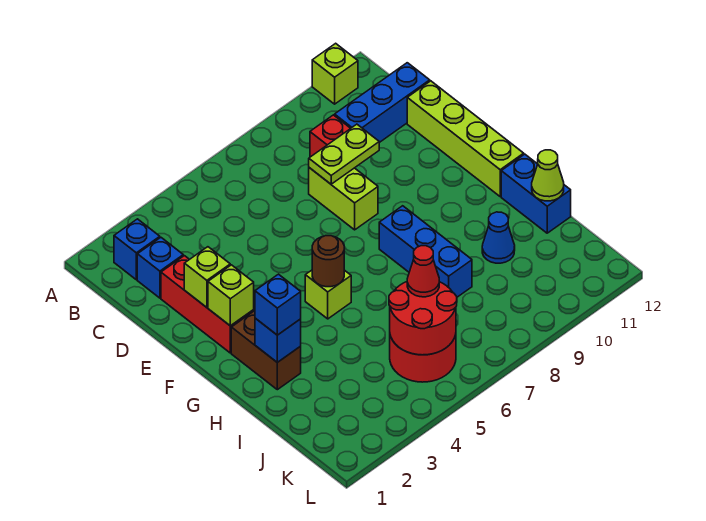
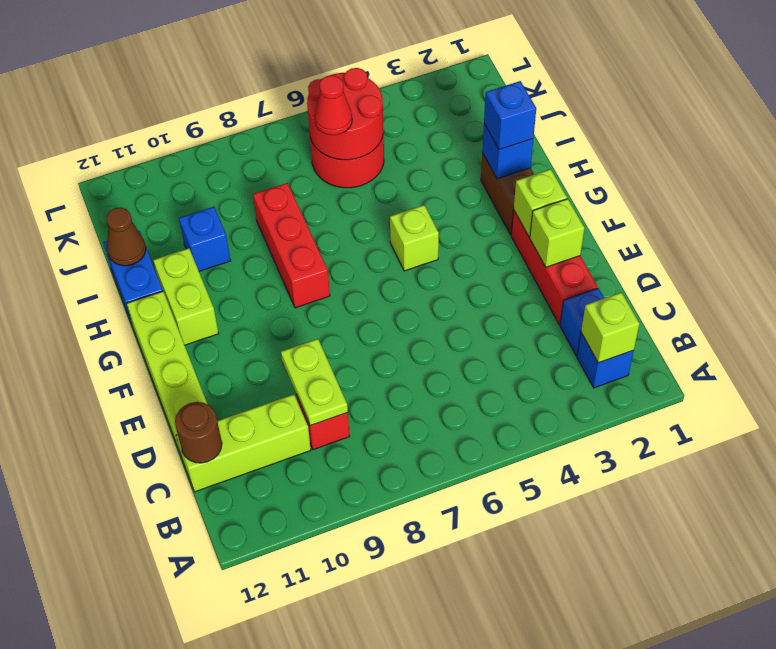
lime 1x1 brick [312,43,358,104] -> lime 1x1 brick moved to [581,292,639,363]
blue 1x3 brick [335,63,430,143] -> lime 1x3 brick [176,394,311,492]
lime 1x2 brick [309,168,378,230] -> lime 1x2 brick moved to [153,248,219,345]
lime 1x2 plate [309,124,379,184] -> lime 1x2 plate turned to [281,339,348,426]
brown 1x1 round brick [312,236,344,287] -> brown 1x1 round brick moved to [175,402,222,463]
blue 1x3 brick [379,206,472,297] -> red 1x3 brick [253,183,330,308]
blue 1x1 cone [482,212,515,263] -> blue 1x1 brick [179,207,231,271]
lime 1x1 cone [532,150,564,201] -> brown 1x1 cone [107,208,146,266]

